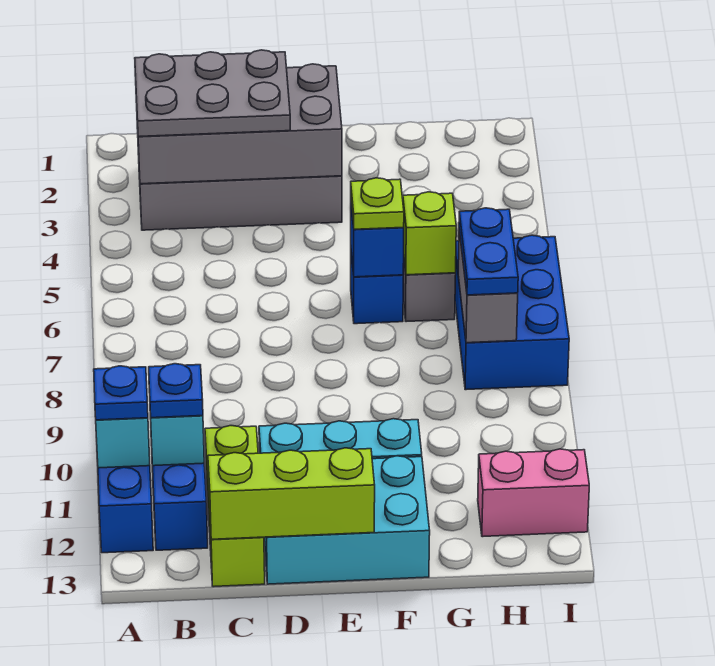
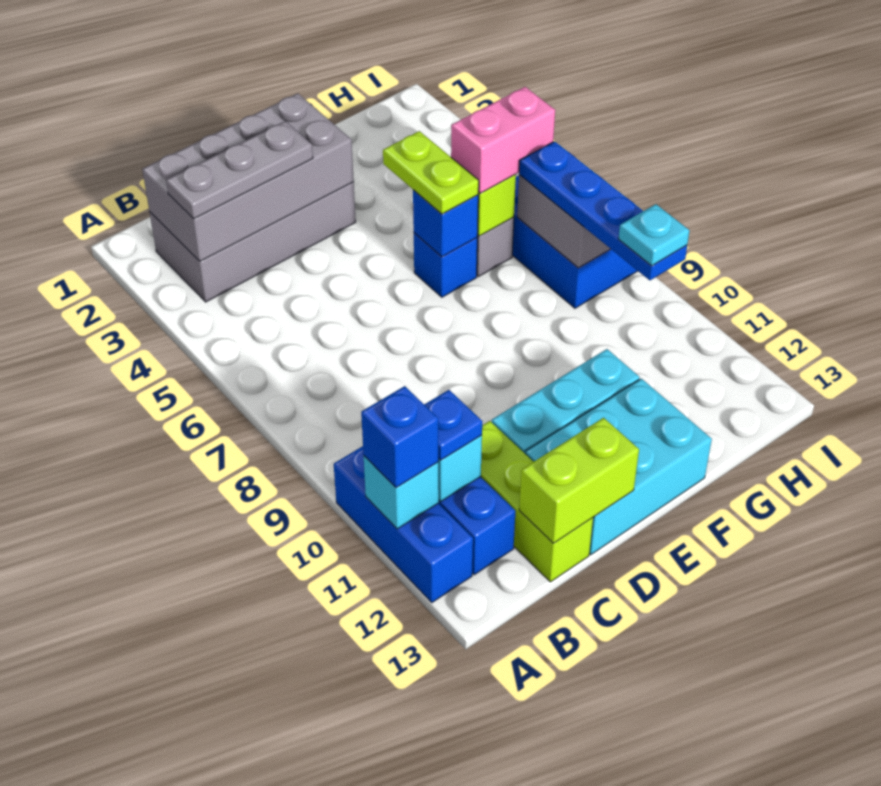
blue 1x1 plate [94,366,148,420] -> blue 1x1 brick [361,386,438,488]
grey 2x3 plate [135,50,290,137] -> grey 1x3 plate [166,121,313,219]
lime 1x3 brick [208,448,375,539] -> lime 1x2 brick [519,418,639,543]
lime 1x1 plate [351,178,404,229] -> lime 1x2 plate [383,131,479,214]
blue 1x2 plate [459,208,518,295] -> blue 1x4 plate [519,141,687,280]
none -> cyan 1x1 plate [619,204,689,266]
pink 1x2 brick [478,449,589,537] -> pink 1x2 brick moved to [451,87,555,193]

